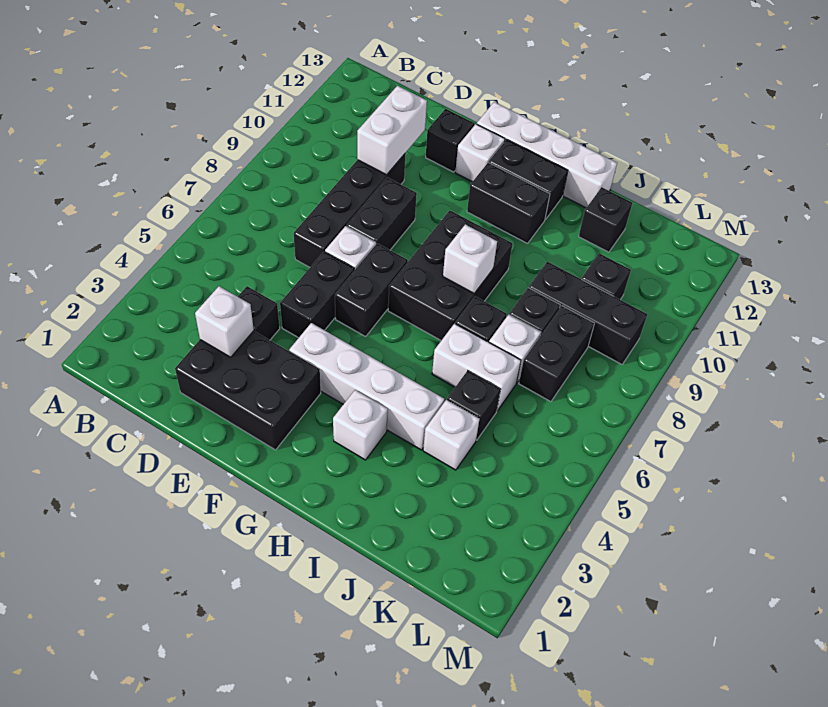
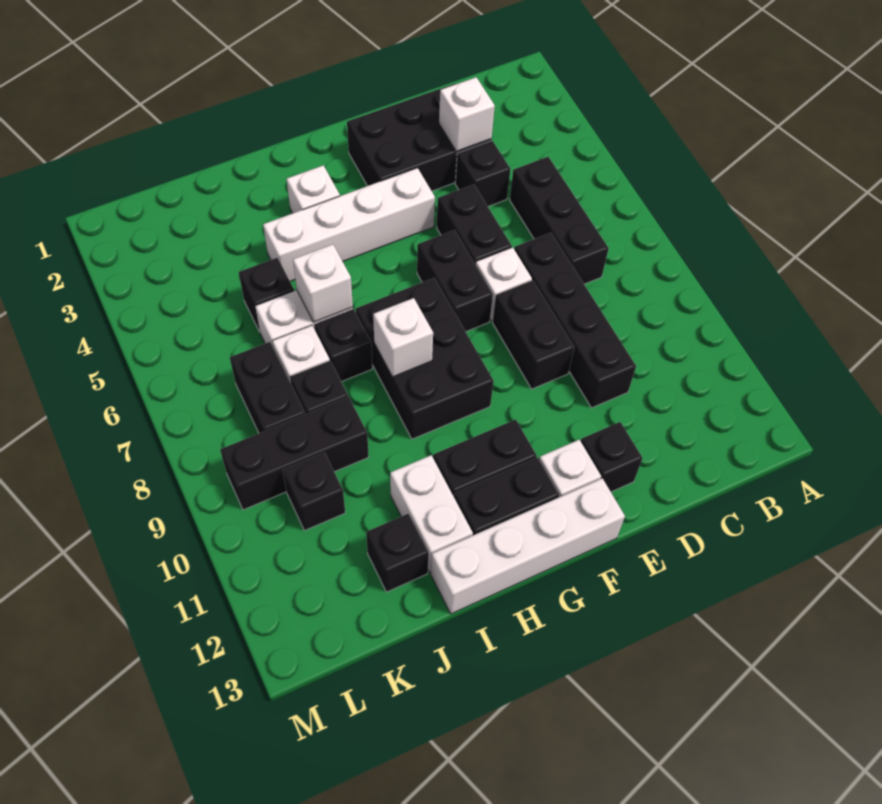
none -> black 1x3 brick [510,157,609,284]
white 1x2 brick [357,86,427,175] -> white 1x2 brick moved to [390,455,473,573]
white 1x1 brick [423,400,479,470] -> white 1x1 brick moved to [293,244,353,322]

